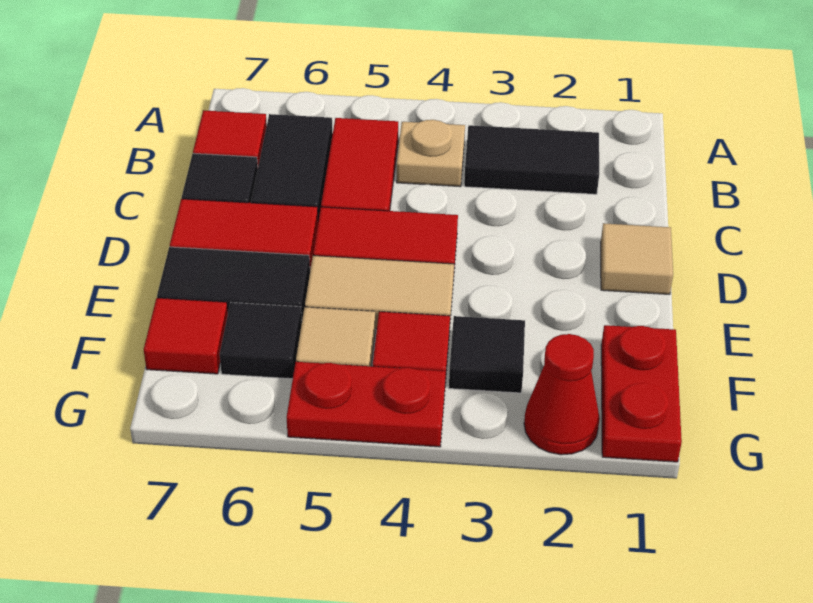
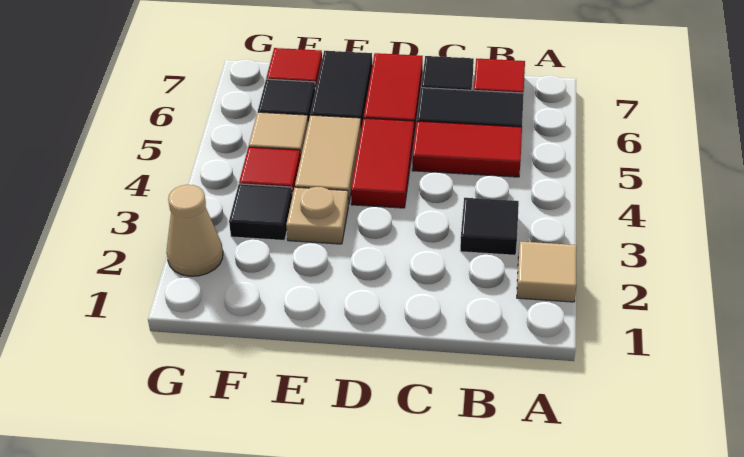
black 1x2 tile [464,125,599,194] -> black 1x1 tile [460,198,519,255]
tan 1x1 plate [397,120,465,187] -> tan 1x1 plate moved to [286,187,349,244]
tan 1x1 tile [601,223,673,294] -> tan 1x1 tile moved to [517,241,577,302]
red 1x2 plate [601,325,682,462] -> none
red 1x1 cone [524,334,600,455] -> tan 1x1 cone [166,185,223,276]
red 1x2 plate [287,362,446,447] -> none

